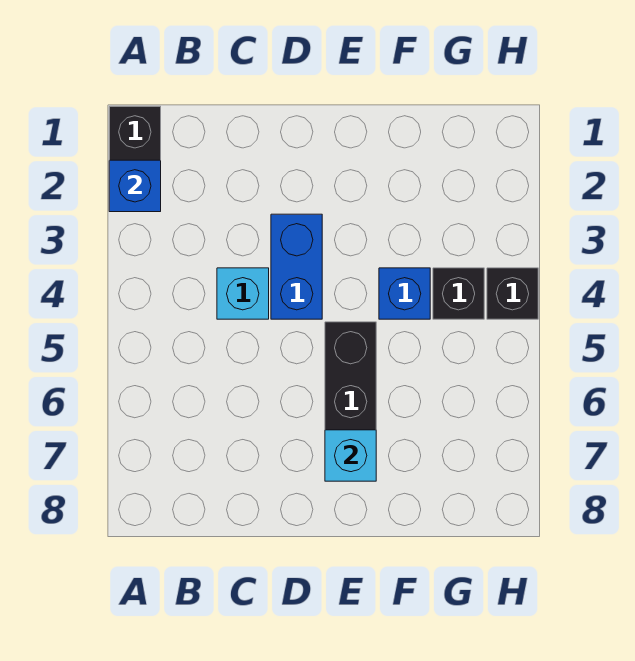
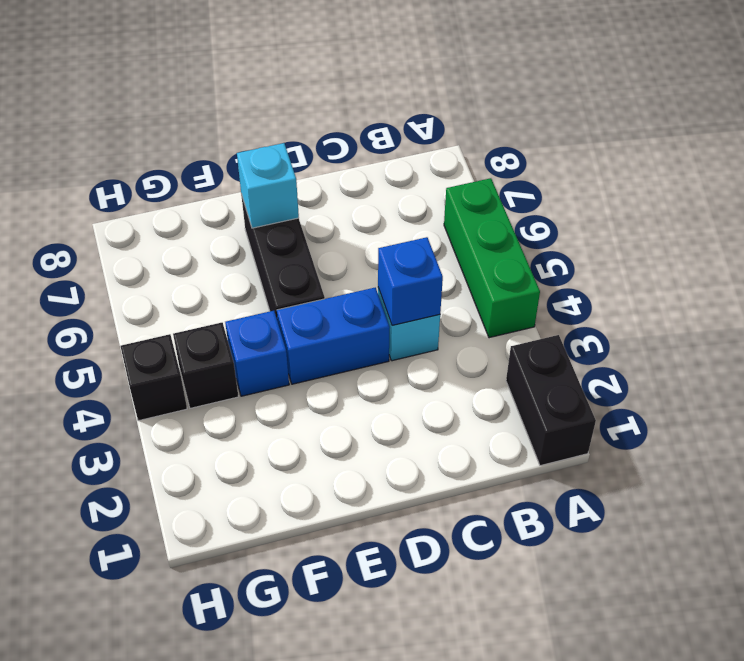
blue 1x1 brick [109,160,161,212] -> blue 1x1 brick moved to [378,237,443,326]
none -> green 1x3 brick [444,178,540,338]
blue 1x2 brick [271,214,322,319] -> blue 1x2 brick turned to [277,287,390,384]

